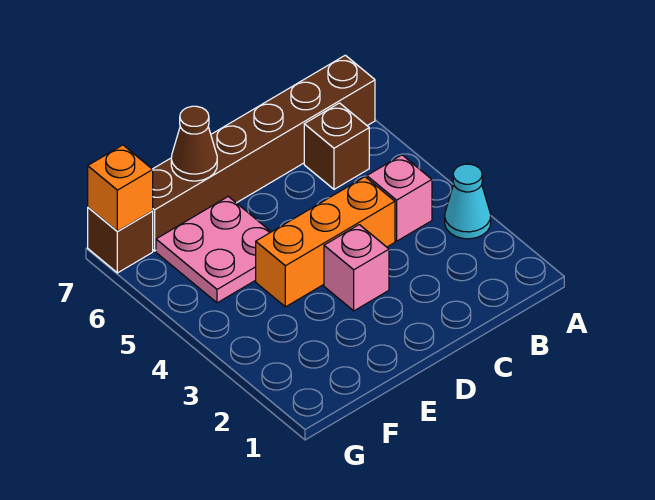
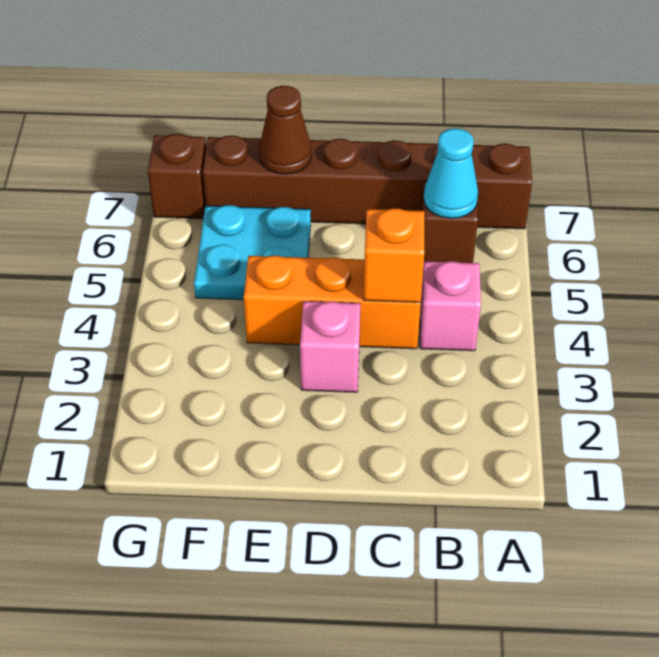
cyan 1x1 cone [445,164,491,239] -> cyan 1x1 cone moved to [424,128,478,218]
pink 2x2 plate [156,196,271,303] -> cyan 2x2 plate [194,205,311,300]
orange 1x1 brick [88,145,153,231] -> orange 1x1 brick moved to [364,208,424,302]

